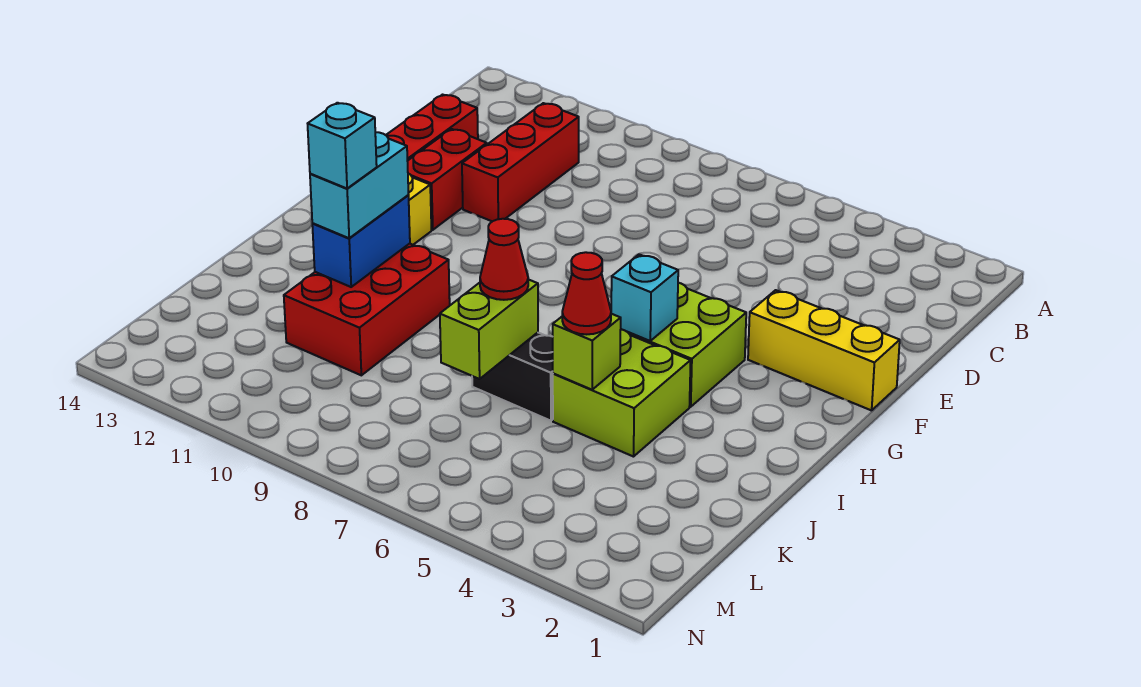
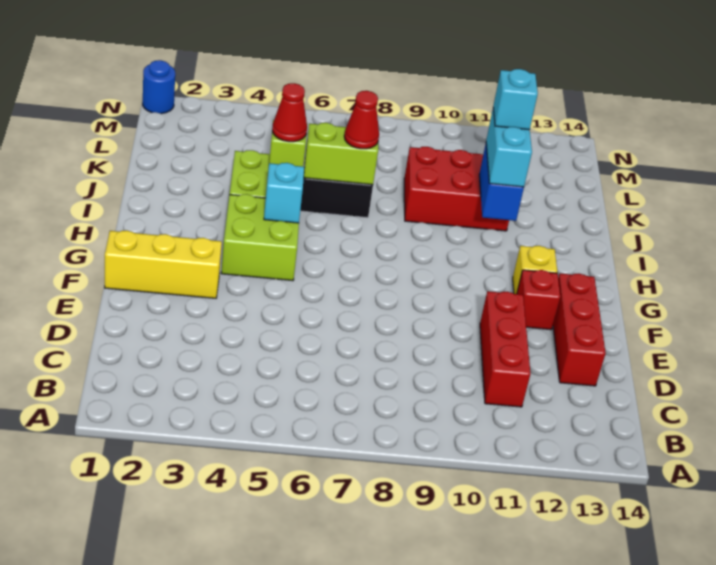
red 1x2 brick [408,129,487,230] -> red 1x1 brick [517,270,560,330]
red 2x3 brick [284,244,450,375] -> red 2x3 brick turned to [404,147,509,231]
lime 1x2 brick [440,279,538,379] -> lime 1x2 brick turned to [304,123,378,185]
none -> blue 1x1 round brick [143,60,175,114]

